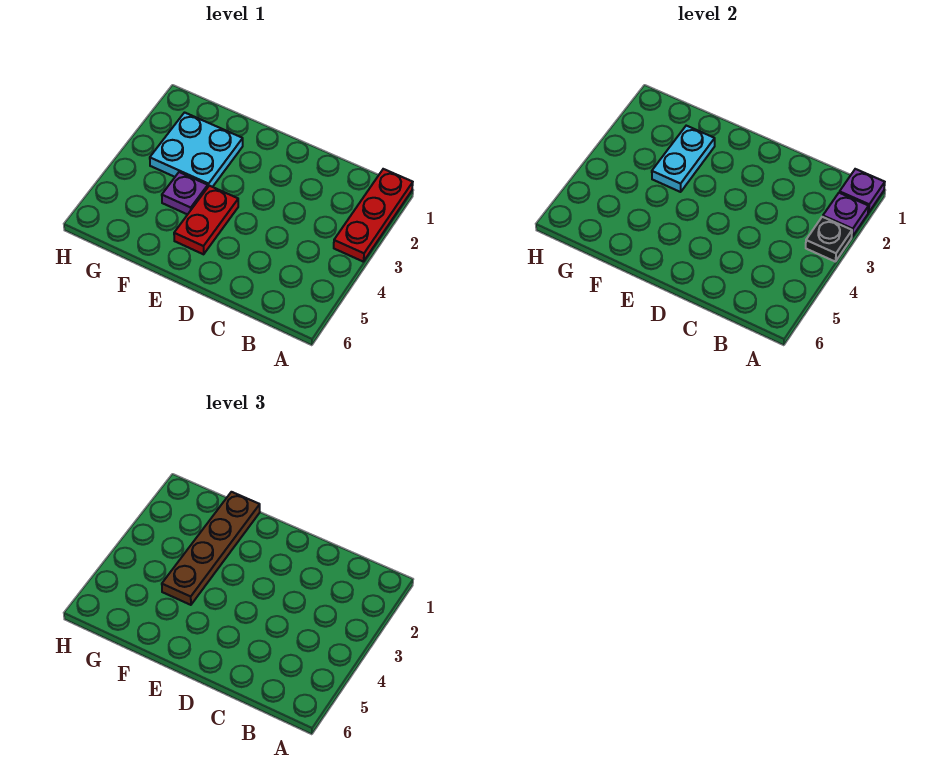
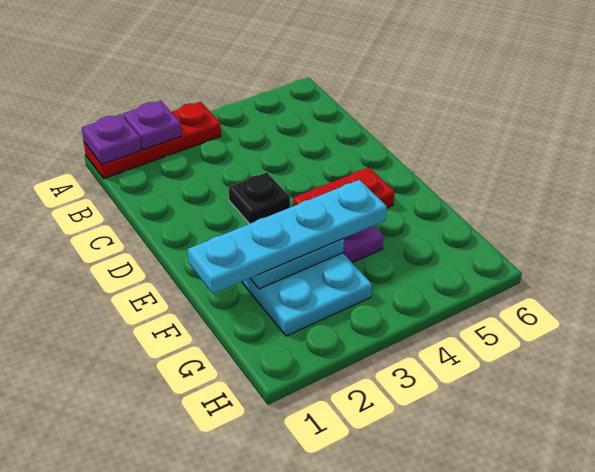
black 1x1 plate [806,217,852,262] -> black 1x1 plate moved to [229,172,290,224]
brown 1x4 plate [162,492,260,605] -> cyan 1x4 plate [188,180,387,294]

